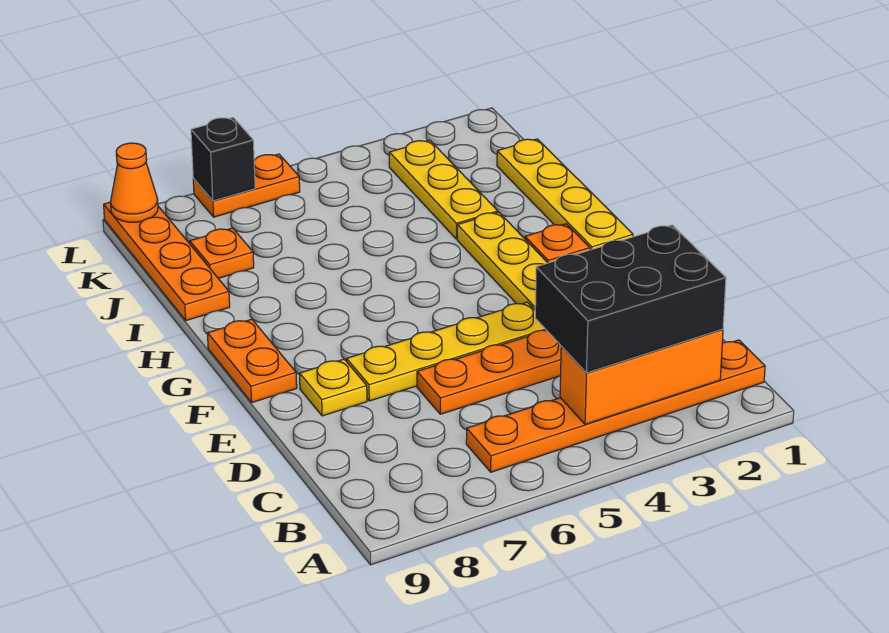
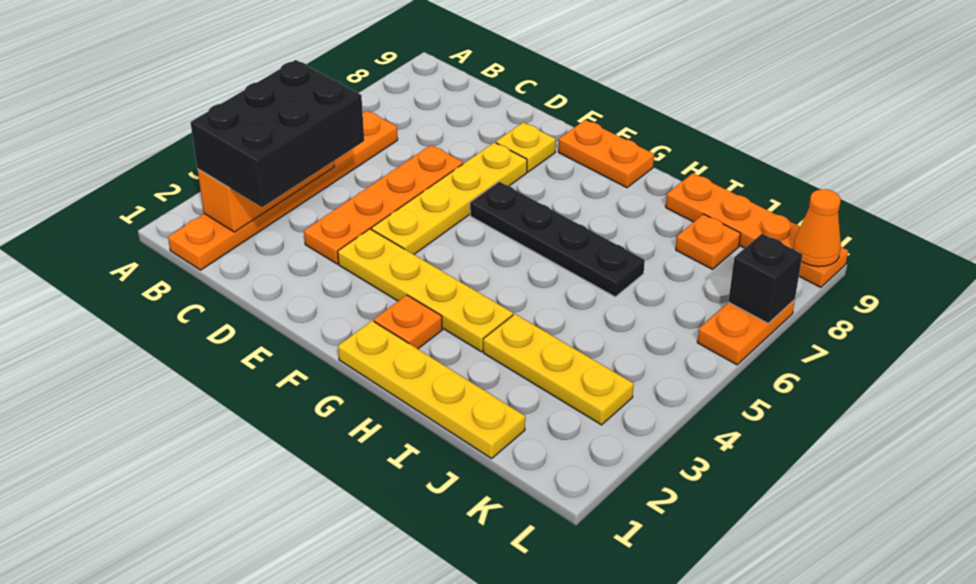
none -> black 1x4 plate [470,182,645,297]

